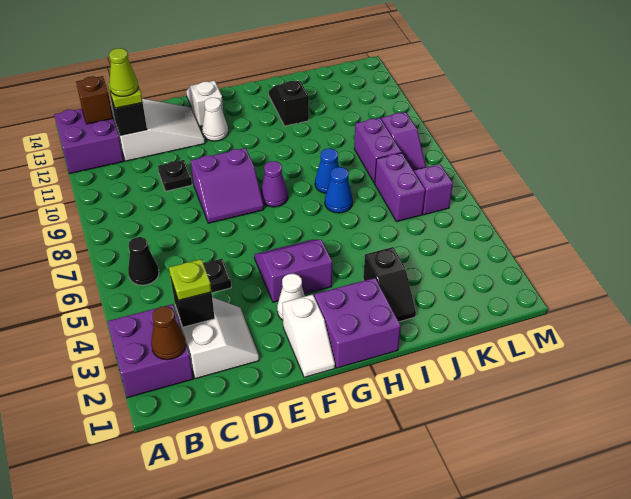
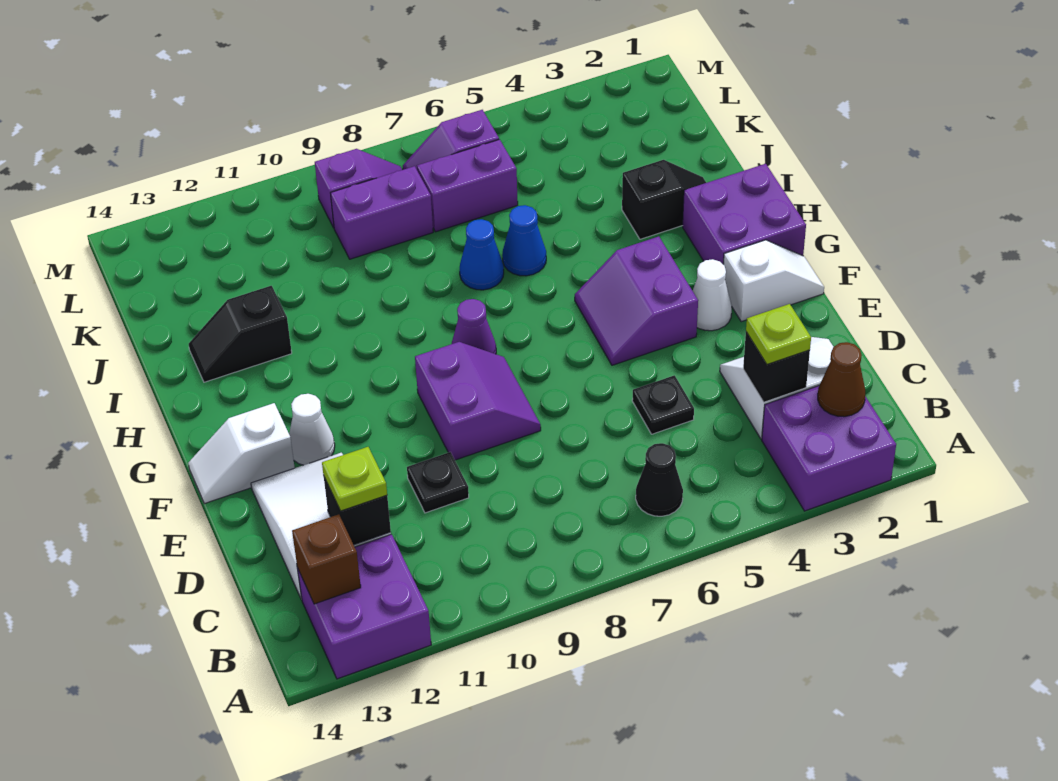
lime 1x1 cone [109,48,138,96] -> none
blue 1x1 cone [315,148,339,193] -> blue 1x1 cone moved to [502,205,546,276]

